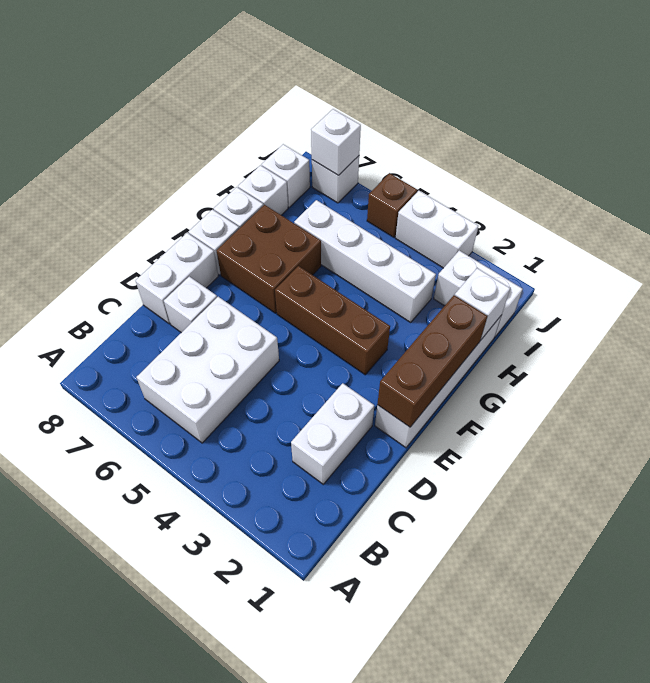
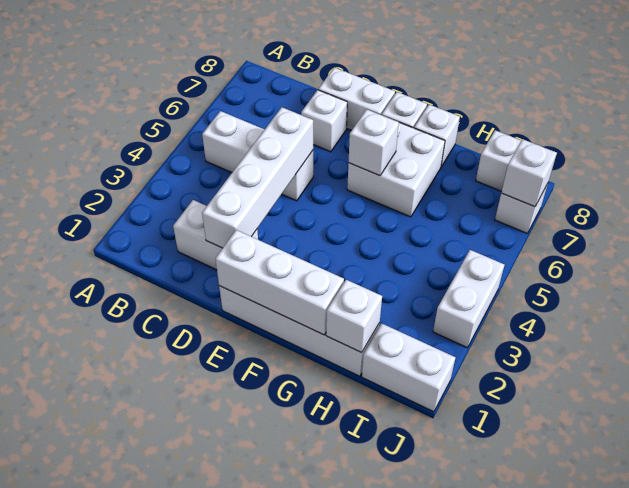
white 2x3 brick [137,297,279,443] -> white 1x3 brick [202,111,313,201]
brown 1x3 brick [377,295,487,427] -> white 1x3 brick [215,230,344,335]
brown 1x3 brick [275,266,390,375] -> none
brown 2x2 brick [217,205,321,313] -> white 2x2 brick [347,122,445,217]
white 1x4 brick [294,200,436,322] -> white 1x4 brick moved to [202,107,313,248]
white 1x1 brick [238,165,288,215] -> white 1x1 brick moved to [348,109,399,176]
white 1x2 brick [434,251,522,337] -> white 1x2 brick turned to [362,323,456,412]
brown 1x1 brick [367,173,417,237] -> none

